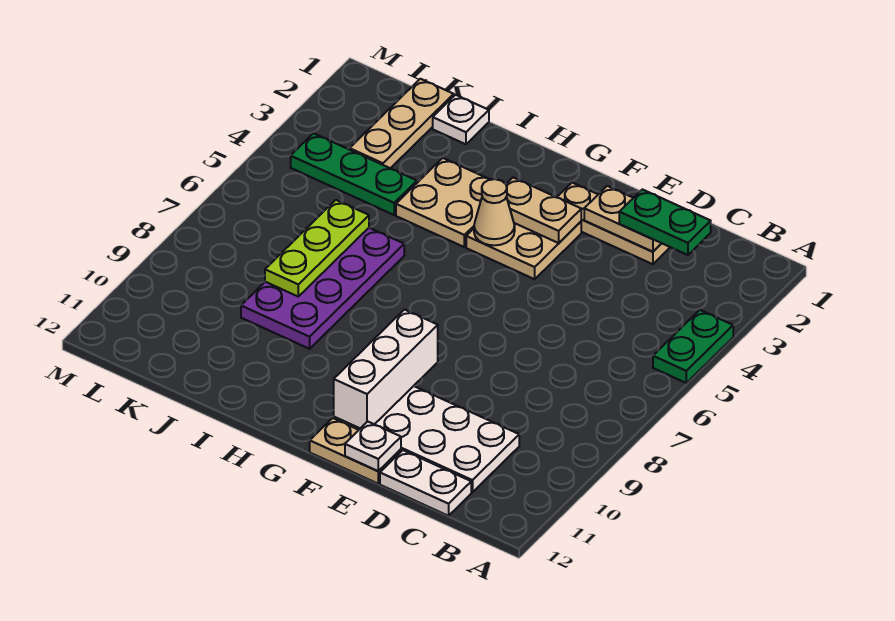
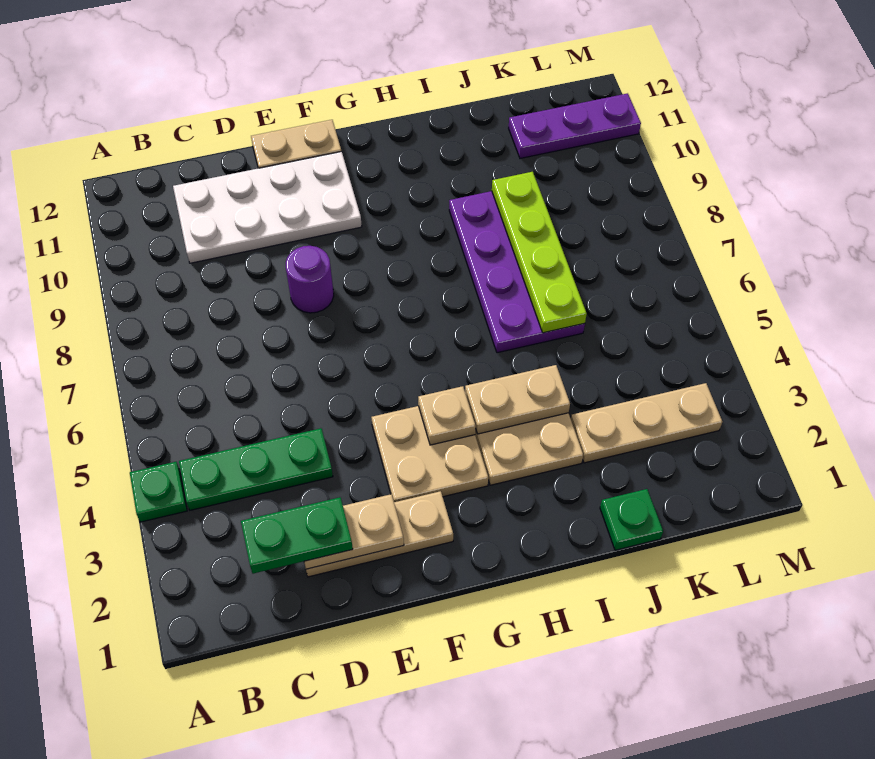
green 1x2 plate [653,310,733,383] -> green 1x1 plate [130,462,187,522]
white 1x2 plate [380,450,471,516] -> none
none -> purple 1x1 round brick [286,246,334,313]
white 1x1 plate [345,422,401,471] -> none
tan 1x2 plate [506,178,581,243] -> tan 1x2 plate moved to [465,365,570,434]
white 1x3 brick [334,310,438,428] -> none
tan 1x1 cone [474,179,515,245] -> tan 1x1 plate [418,386,476,445]
white 1x1 plate [433,95,489,144] -> green 1x1 plate [600,489,663,550]
green 1x3 plate [291,133,417,215] -> green 1x3 plate moved to [179,428,333,510]
lime 1x3 plate [265,200,369,296] -> lime 1x4 plate [492,172,587,333]
tan 1x3 plate [350,79,454,168] -> tan 1x3 plate turned to [571,383,723,463]
none -> purple 1x3 plate [509,93,641,158]

